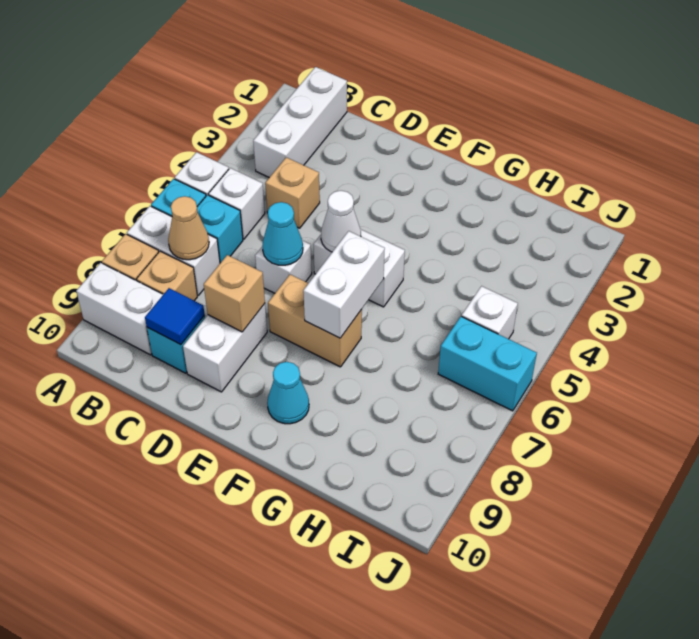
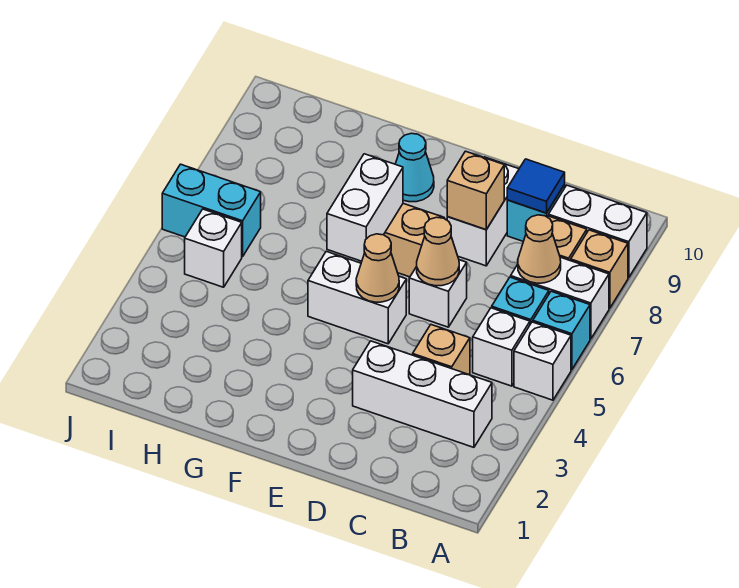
white 1x3 brick [253,67,347,177] -> white 1x3 brick turned to [353,341,492,447]
cyan 1x1 cone [262,202,303,265] -> tan 1x1 cone [417,217,459,286]
white 1x1 cone [321,191,361,252] -> tan 1x1 cone [356,234,399,302]

